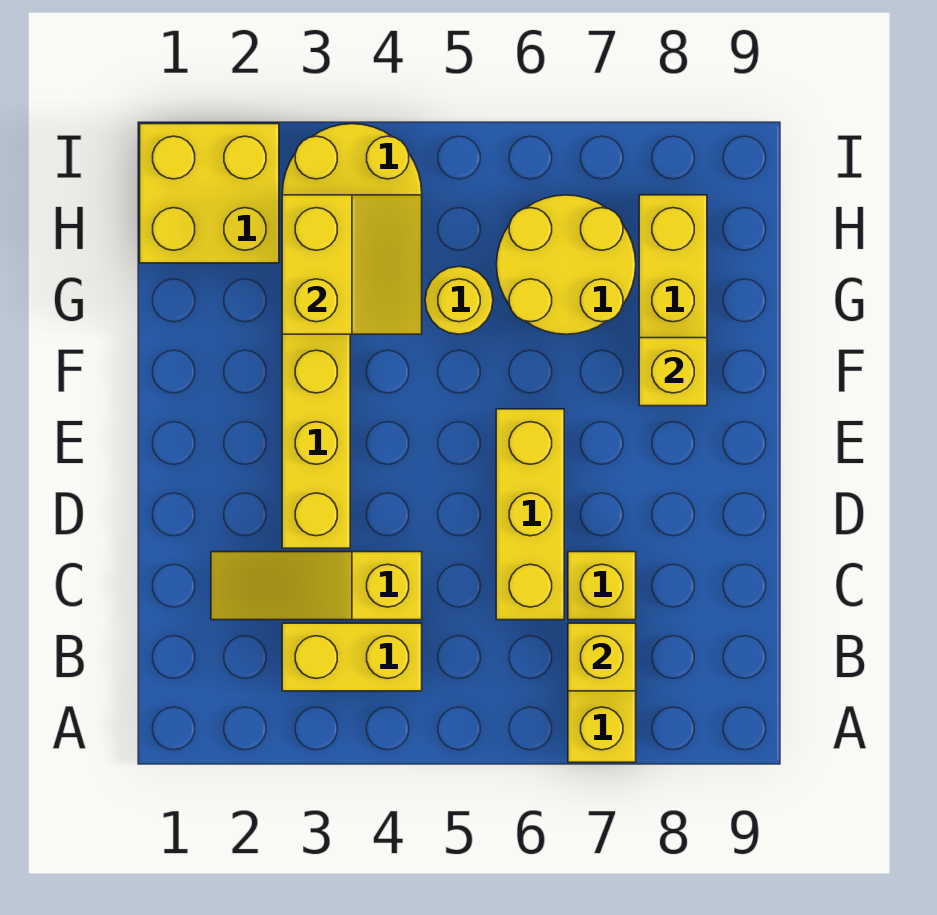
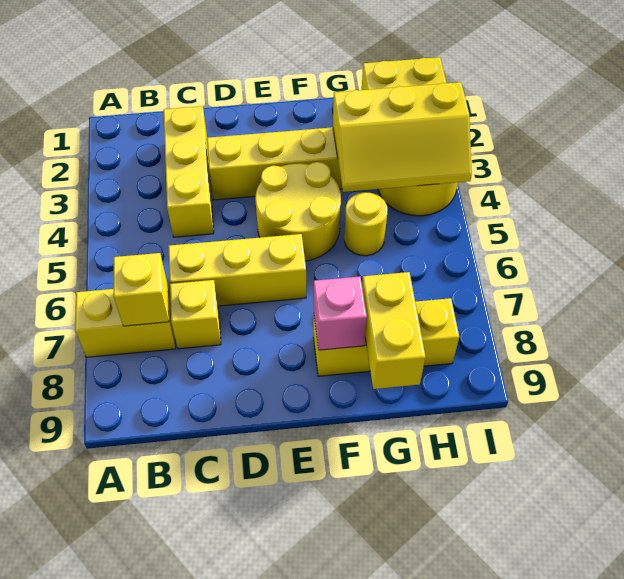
yellow 1x2 brick [282,623,422,691] -> yellow 1x2 brick moved to [362,272,426,389]
yellow 1x3 slope [211,552,422,620] -> yellow 1x3 brick [164,106,214,237]
yellow 1x1 brick [639,338,707,406] -> pink 1x1 brick [314,276,367,350]
yellow 2x2 slope [282,195,422,334] -> yellow 2x3 slope [333,82,472,192]
yellow 2x2 round brick [497,195,636,334] -> yellow 2x2 round brick moved to [255,162,341,261]

